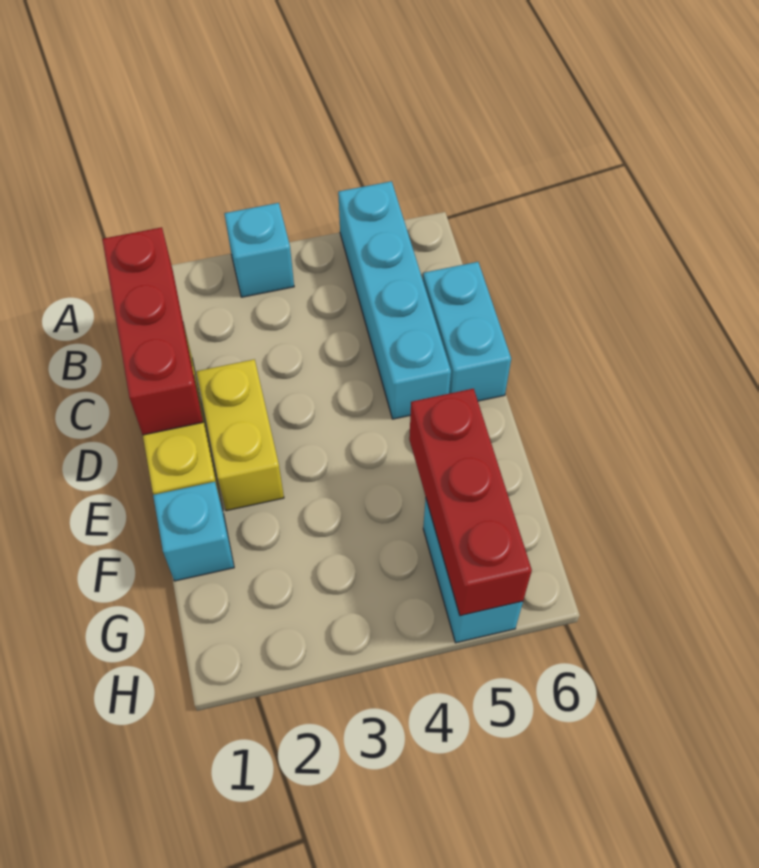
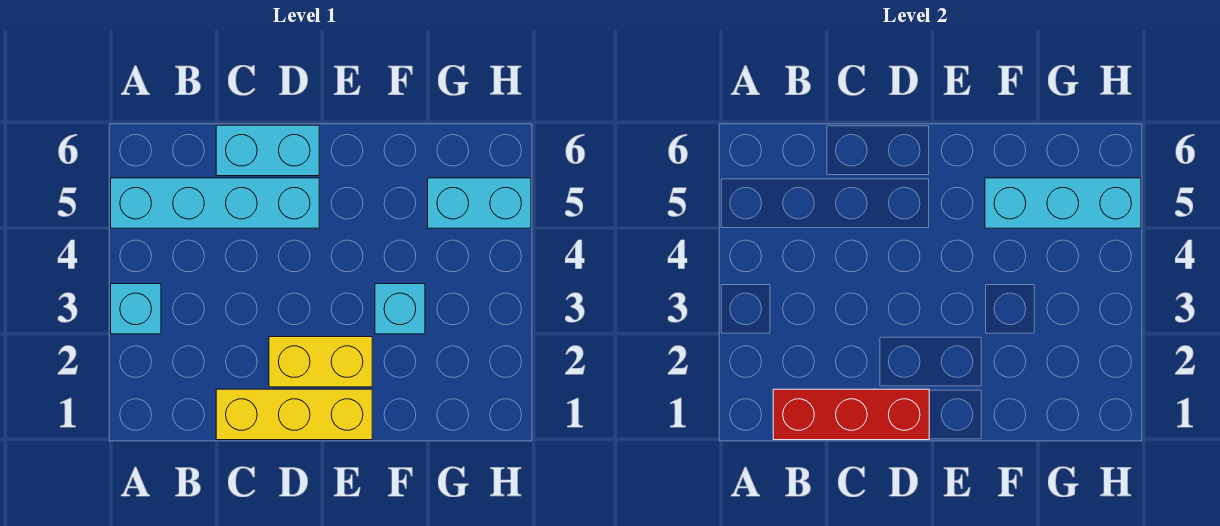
cyan 1x1 brick [153,482,234,581] -> cyan 1x1 brick moved to [375,284,425,334]
red 1x3 brick [409,389,532,616] -> cyan 1x3 brick [985,178,1141,228]

